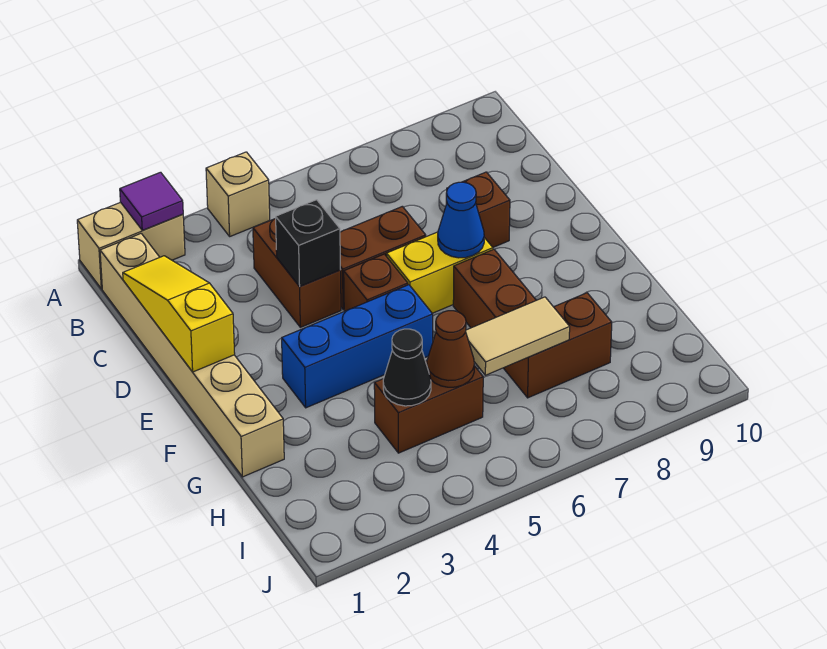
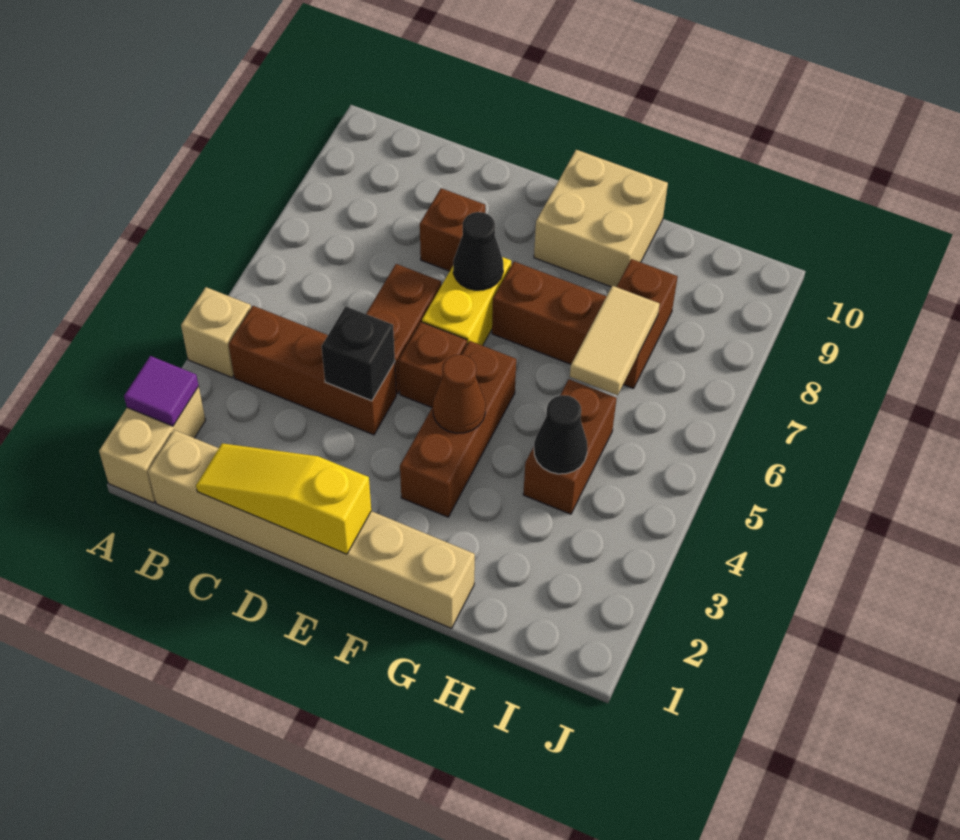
brown 1x2 brick [253,218,341,327] -> brown 1x3 brick [229,306,396,435]
blue 1x1 cone [438,182,484,258] -> black 1x1 cone [453,212,503,290]
blue 1x3 brick [282,285,433,408] -> brown 1x3 brick [400,341,516,517]
none -> tan 2x2 brick [534,150,668,287]
brown 1x1 cone [427,311,474,387] -> brown 1x1 cone moved to [433,355,485,433]

